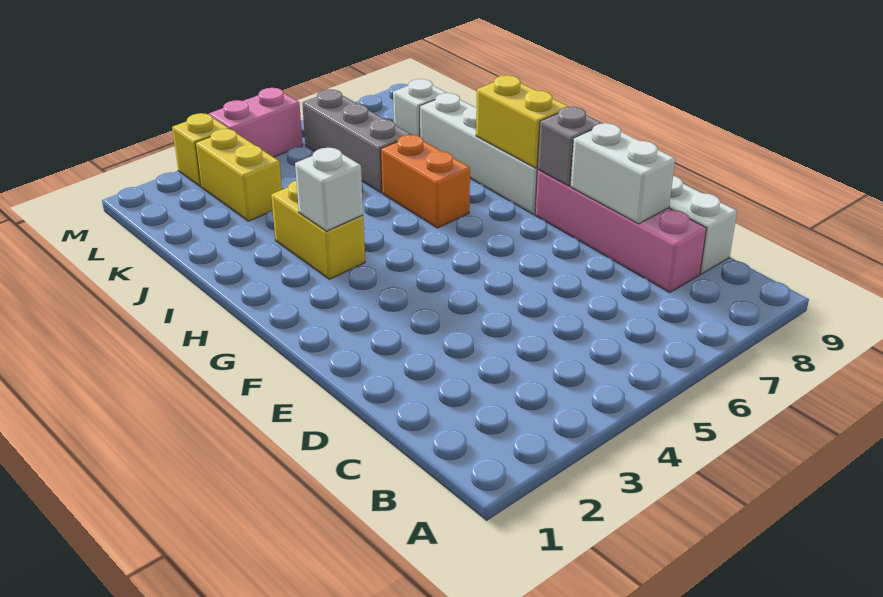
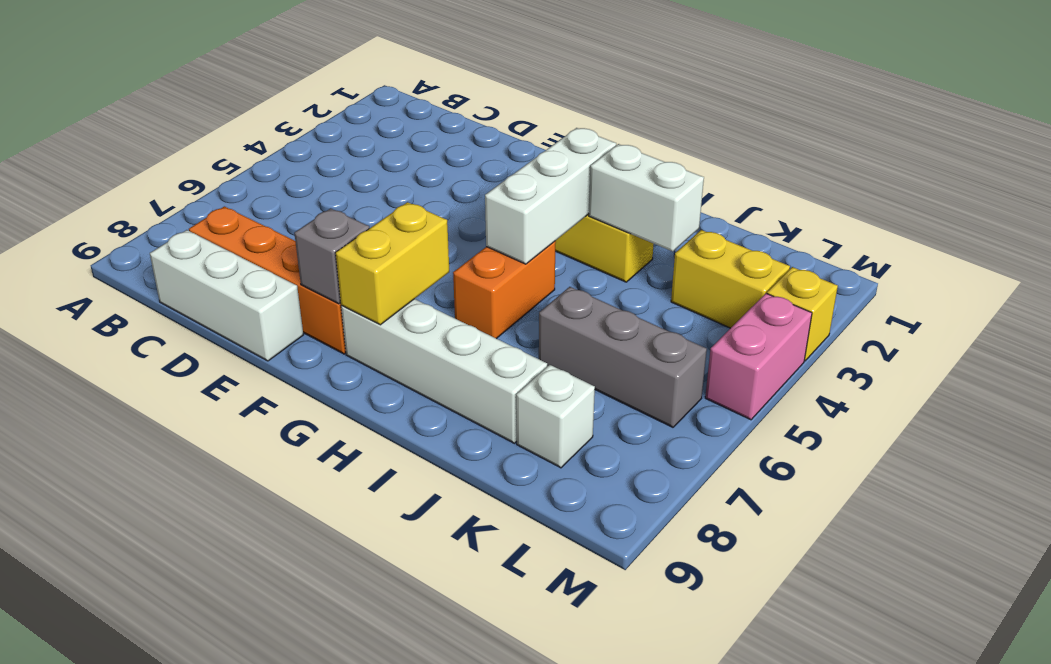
pink 1x4 brick [535,170,707,293] -> orange 1x4 brick [189,206,346,354]
white 1x2 brick [570,123,675,224] -> white 1x2 brick moved to [589,144,704,252]
yellow 1x2 brick [476,75,569,168] -> yellow 1x2 brick turned to [336,202,449,325]
white 1x1 brick [295,148,363,231] -> white 1x3 brick [485,128,616,264]
orange 1x2 brick [381,135,470,228] -> orange 1x2 brick turned to [453,241,556,339]

